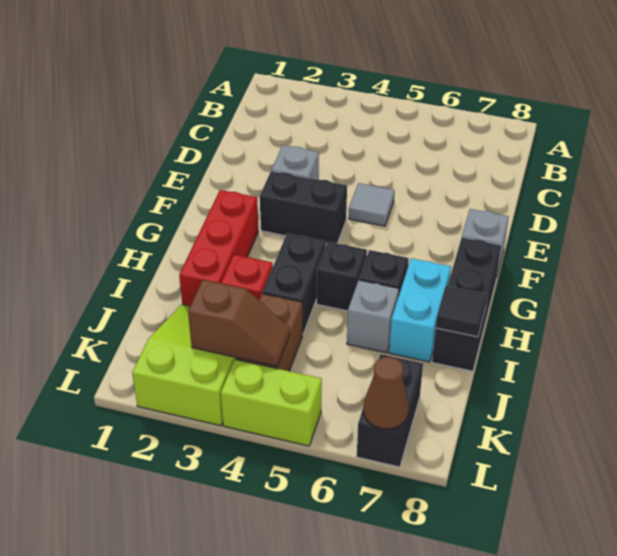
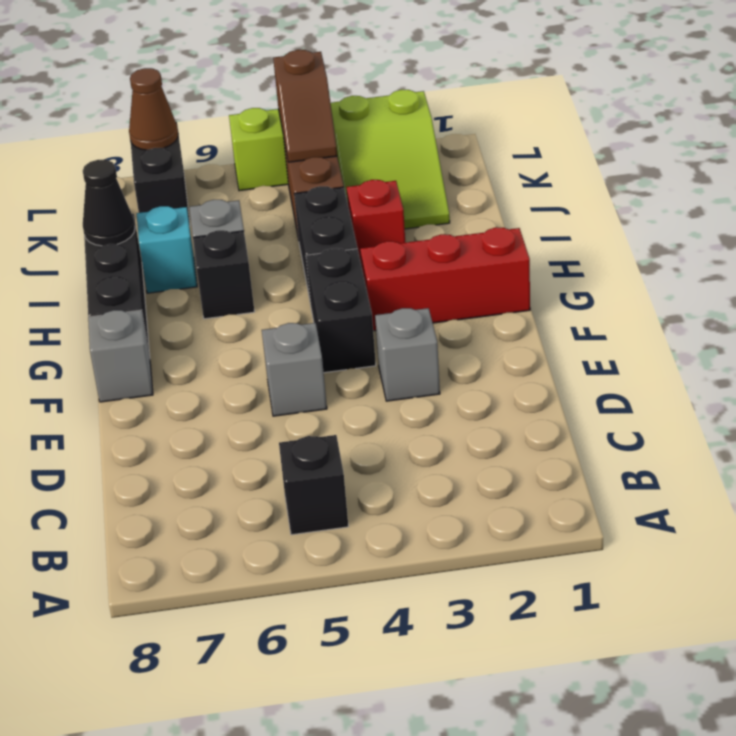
grey 1x1 tile [349,183,395,226] -> grey 1x1 brick [262,323,327,416]
black 1x2 brick [260,171,347,244] -> black 1x2 brick turned to [306,248,376,373]
red 1x3 brick [179,190,258,306] -> red 1x3 brick turned to [360,227,530,331]
black 1x1 brick [317,242,367,311] -> black 1x1 brick moved to [279,435,348,535]
cyan 1x2 brick [389,258,451,362] -> cyan 1x1 brick [137,206,197,293]
black 1x1 tile [436,286,488,337] -> black 1x1 cone [83,160,135,246]
brown 1x2 slope [188,280,290,366] -> brown 1x2 slope turned to [273,50,337,162]

